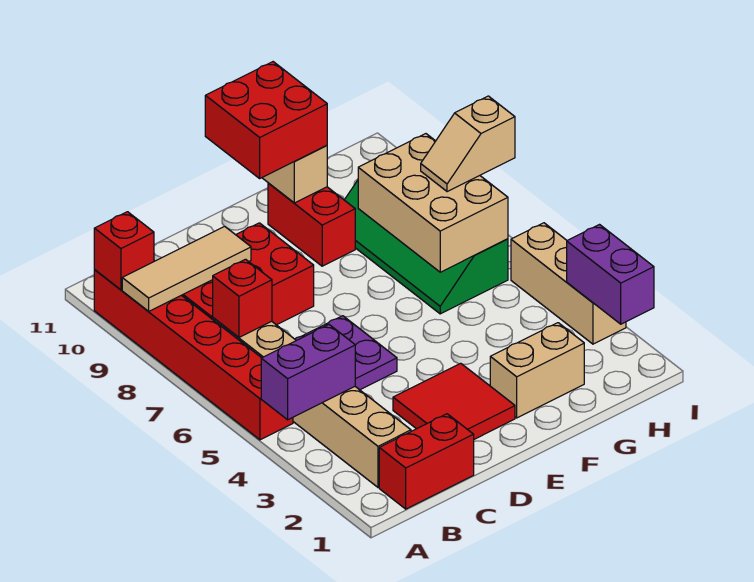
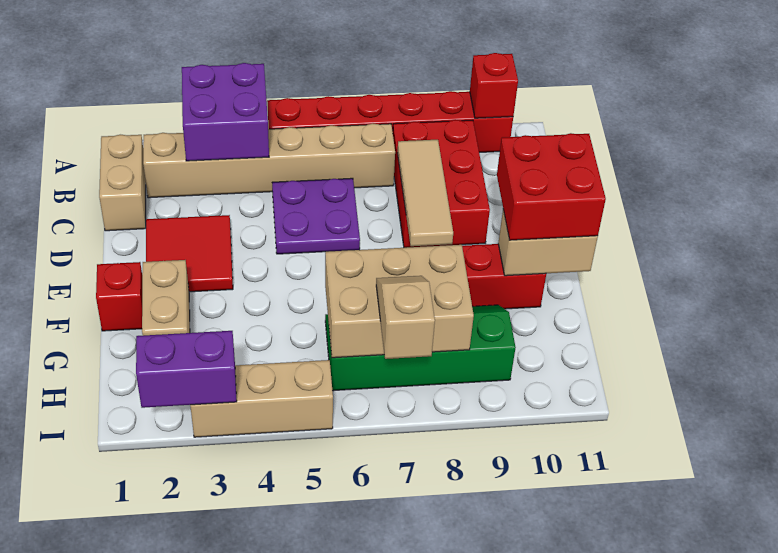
purple 1x2 brick [261,325,355,420] -> purple 2x2 brick [182,63,269,161]
tan 1x3 tile [122,226,251,311] -> tan 1x3 tile moved to [397,140,453,246]
red 1x2 brick [379,414,474,509] -> tan 1x2 brick [99,135,146,231]
red 1x1 brick [213,259,272,337] -> red 1x1 brick moved to [96,262,142,331]

